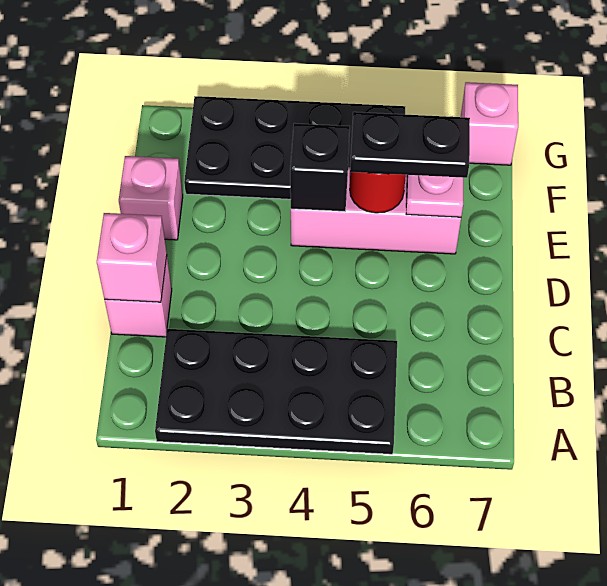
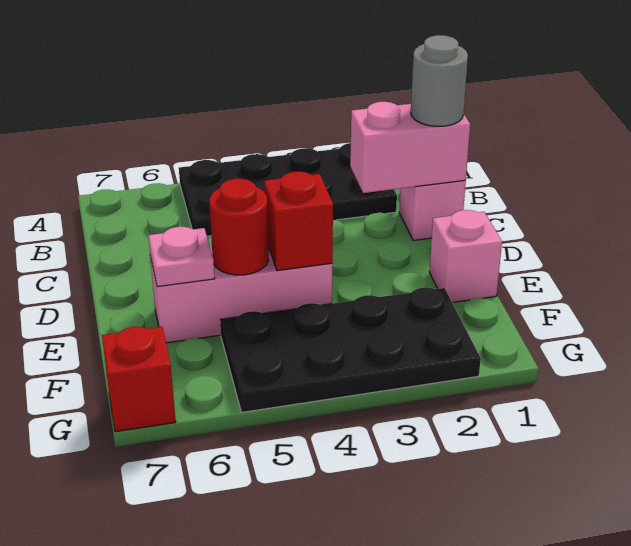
pink 1x1 brick [97,213,167,302] -> pink 1x2 brick [350,102,470,193]
none -> grey 1x1 round brick [411,35,468,126]
black 1x1 brick [290,123,350,211] -> red 1x1 brick [264,172,333,271]
black 1x2 plate [350,112,470,178] -> none
pink 1x1 brick [461,82,518,165] -> red 1x1 brick [102,327,176,432]

